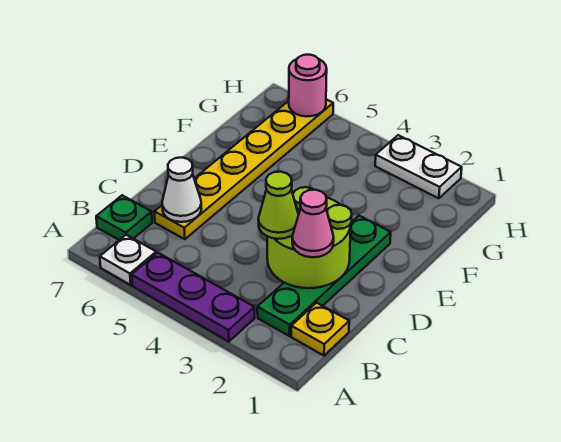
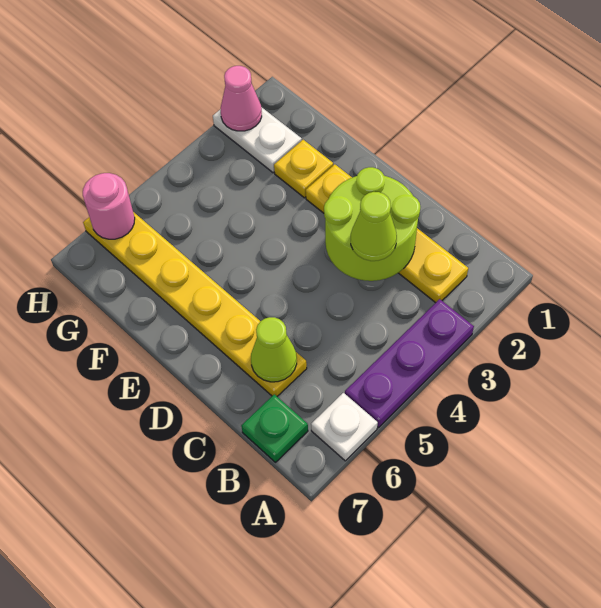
yellow 1x1 plate [291,303,349,356] -> yellow 1x1 plate moved to [274,140,333,198]
green 1x4 plate [257,216,391,336] -> yellow 1x4 plate [306,164,468,303]
pink 1x1 cone [292,190,334,257] -> pink 1x1 cone moved to [221,66,262,131]
white 1x1 cone [162,157,201,222] -> lime 1x1 cone [251,317,297,382]
white 1x2 plate [375,135,462,198] -> white 1x2 plate turned to [213,107,302,173]

